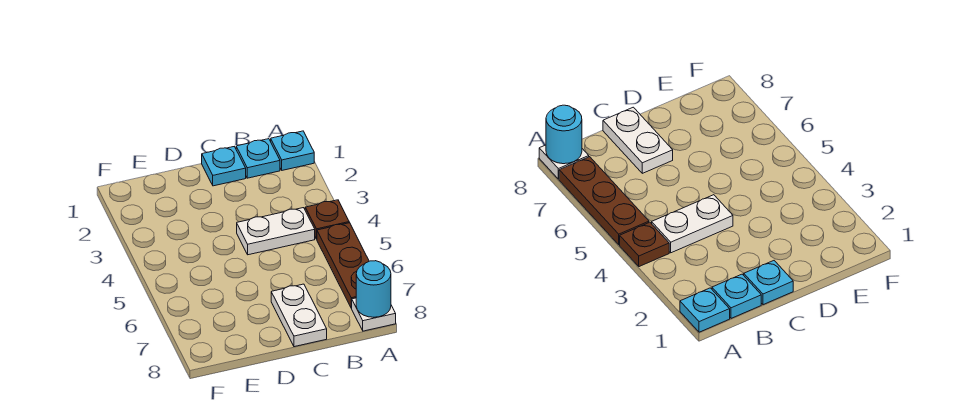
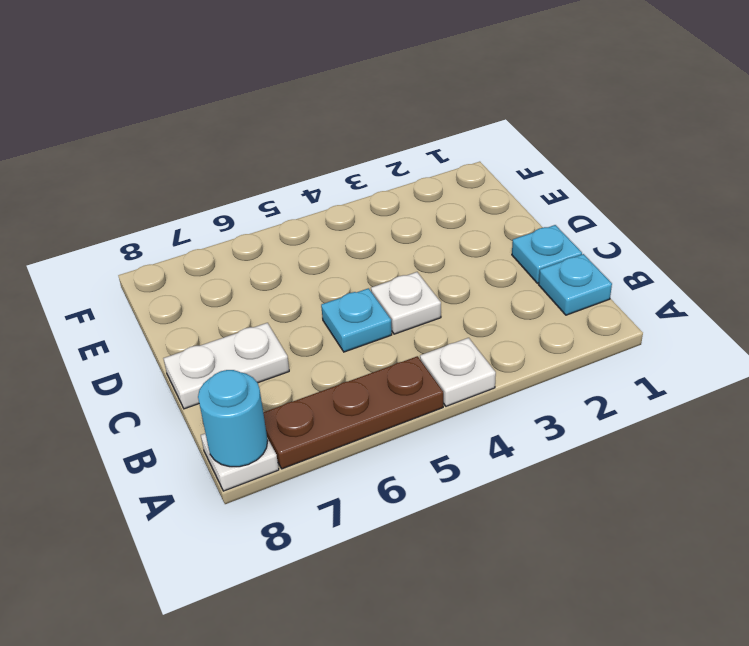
cyan 1x1 plate [271,131,314,170] -> cyan 1x1 plate moved to [321,288,392,352]
brown 1x1 plate [305,200,349,239] -> white 1x1 plate [420,338,496,406]
white 1x2 plate [237,208,315,255] -> white 1x1 plate [371,272,441,334]

